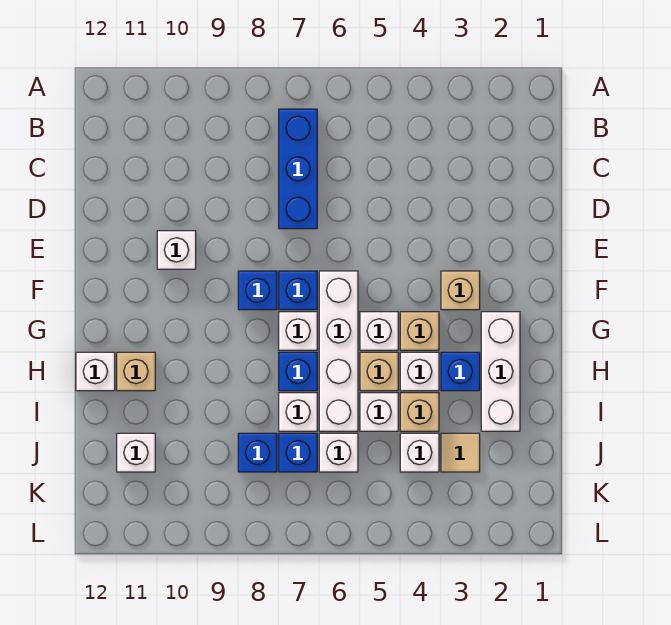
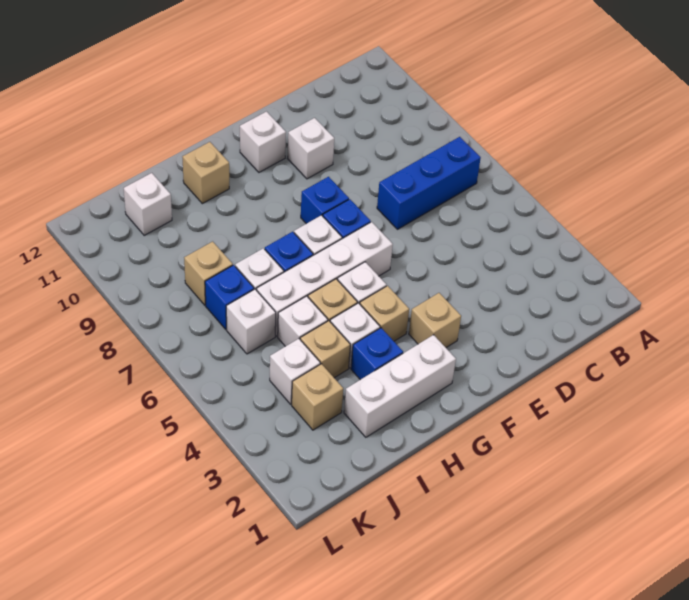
white 1x1 brick [76,352,115,391] -> white 1x1 brick moved to [240,112,286,172]
tan 1x1 tile [441,433,480,472] -> tan 1x1 brick [292,364,343,430]
blue 1x1 brick [238,433,277,472] -> tan 1x1 brick [184,241,233,305]

